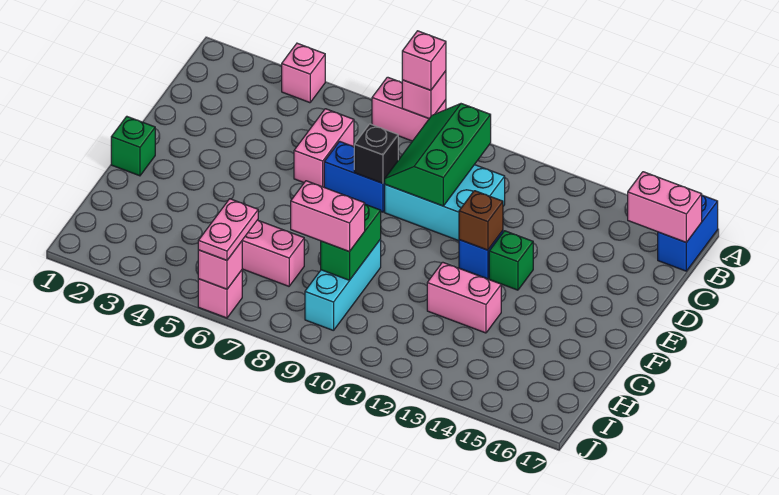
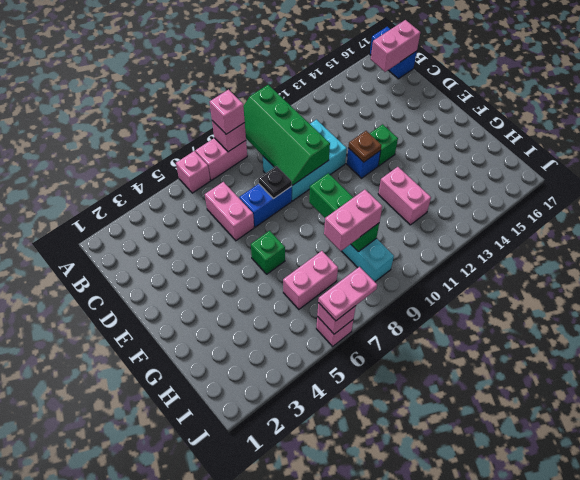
pink 1x1 brick [282,43,325,103] -> pink 1x1 brick moved to [176,151,210,193]
green 2x3 slope [385,104,491,206] -> green 2x4 slope [243,85,330,185]
black 1x1 brick [354,124,398,183] -> black 1x1 plate [258,166,292,198]
brown 1x1 brick [459,191,503,250] -> brown 1x1 plate [348,131,381,162]
green 1x1 brick [111,116,155,176] -> green 1x1 brick moved to [251,231,285,274]
green 1x2 brick [321,205,381,280] -> green 1x3 brick [309,173,379,252]
pink 1x2 brick [427,262,501,333] -> pink 1x2 brick turned to [378,167,431,225]
pink 1x2 plate [198,199,258,260] -> pink 1x2 plate turned to [318,267,377,321]

